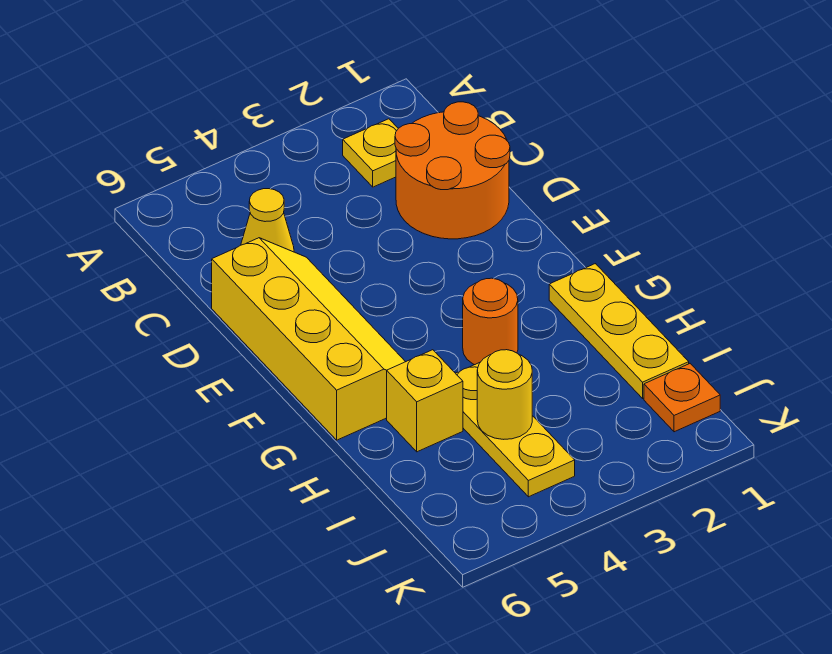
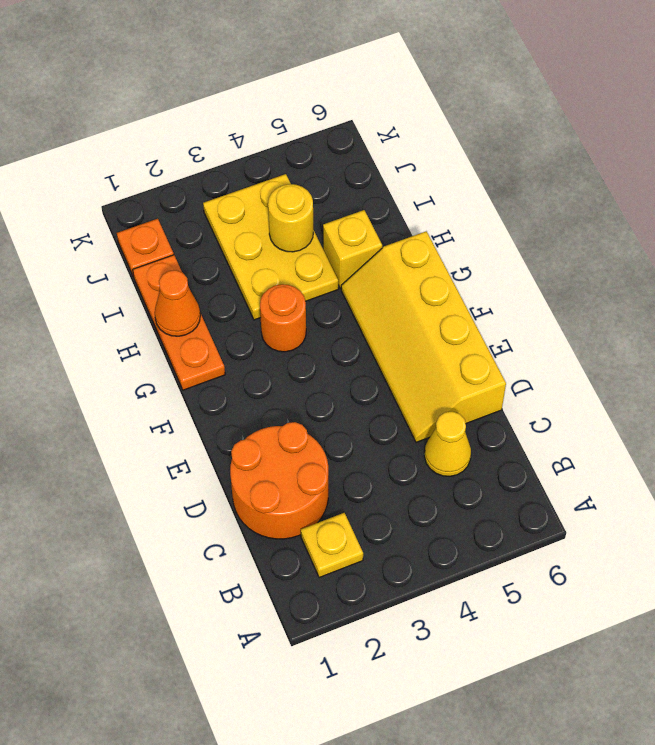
yellow 1x3 plate [549,264,689,398] -> orange 1x3 plate [133,255,225,390]
none -> orange 1x1 cone [155,270,200,336]
yellow 1x3 plate [456,363,575,497] -> yellow 2x3 plate [203,174,338,320]

